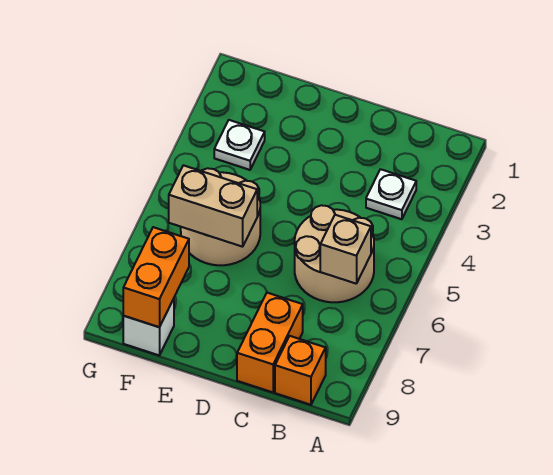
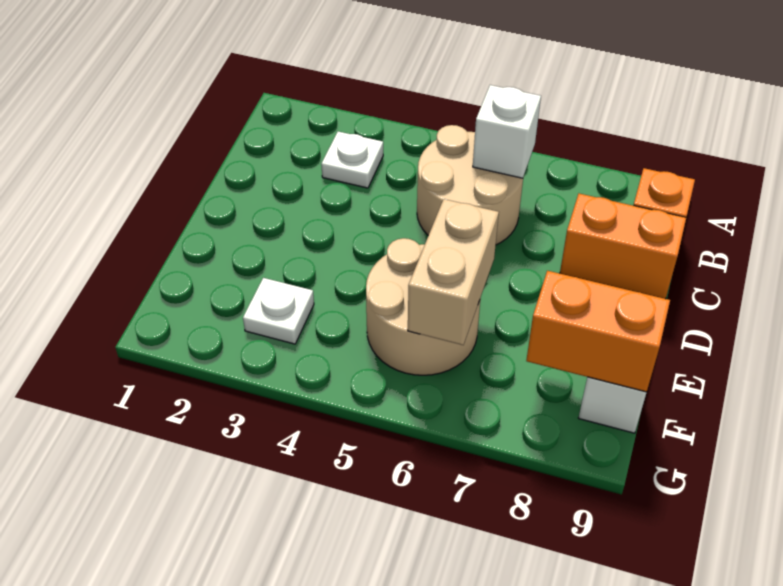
tan 1x1 brick [320,215,371,284] -> white 1x1 brick [473,85,541,178]

